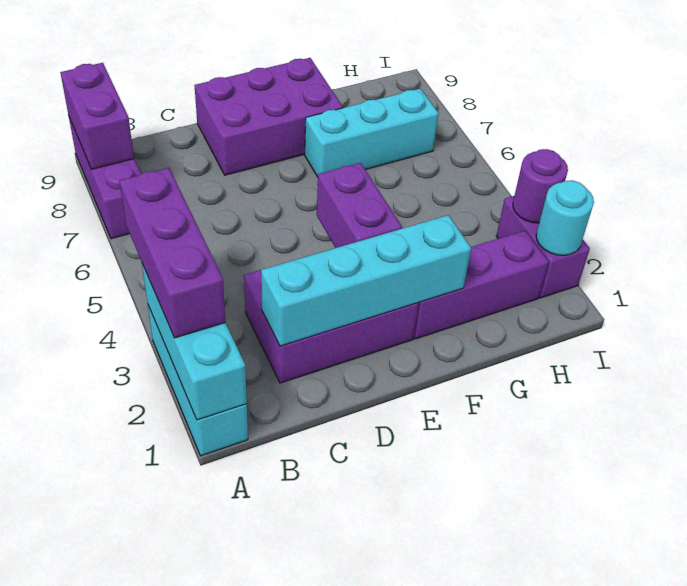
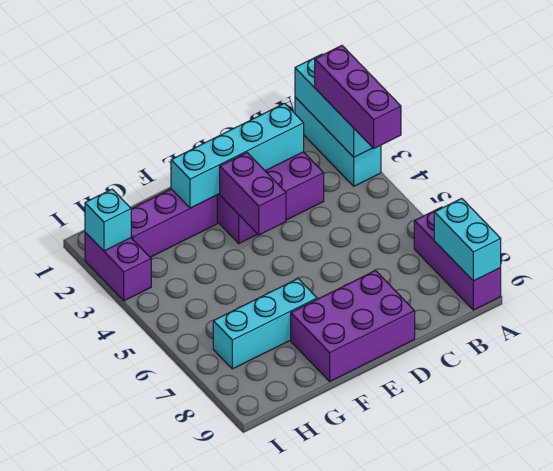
purple 1x2 brick [60,63,134,169] -> cyan 1x2 brick [434,198,501,281]
cyan 1x1 round brick [536,180,594,255] -> cyan 1x1 brick [85,189,131,251]
purple 1x1 round brick [513,149,568,223] -> none

